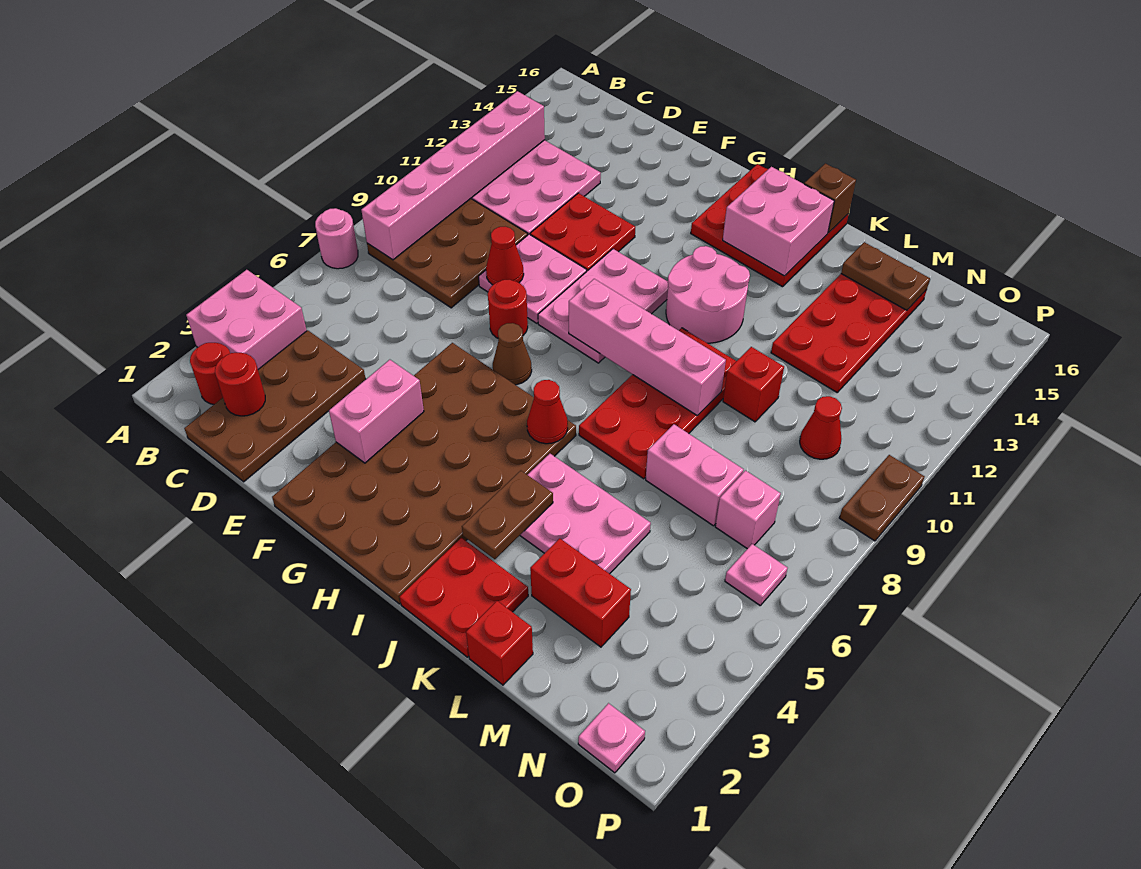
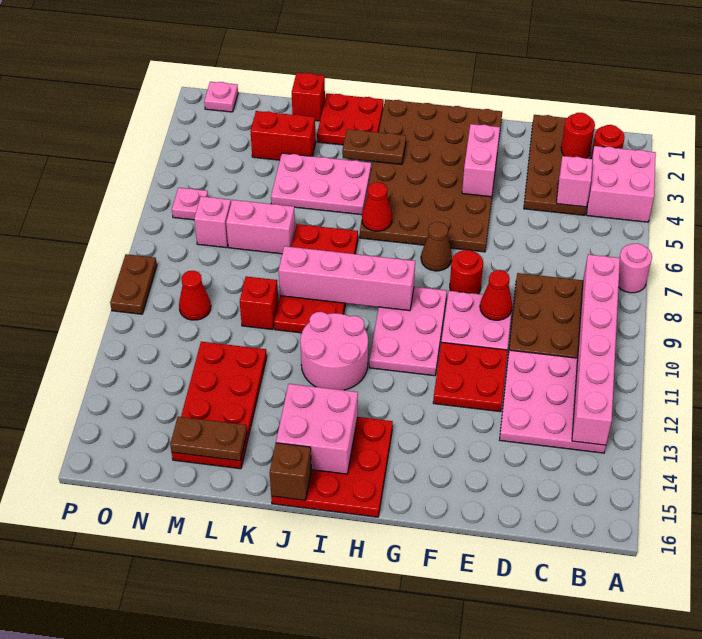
none -> pink 1x1 brick [557,156,593,207]
brown 1x2 plate [462,471,553,559] -> brown 1x2 plate turned to [342,129,406,164]

